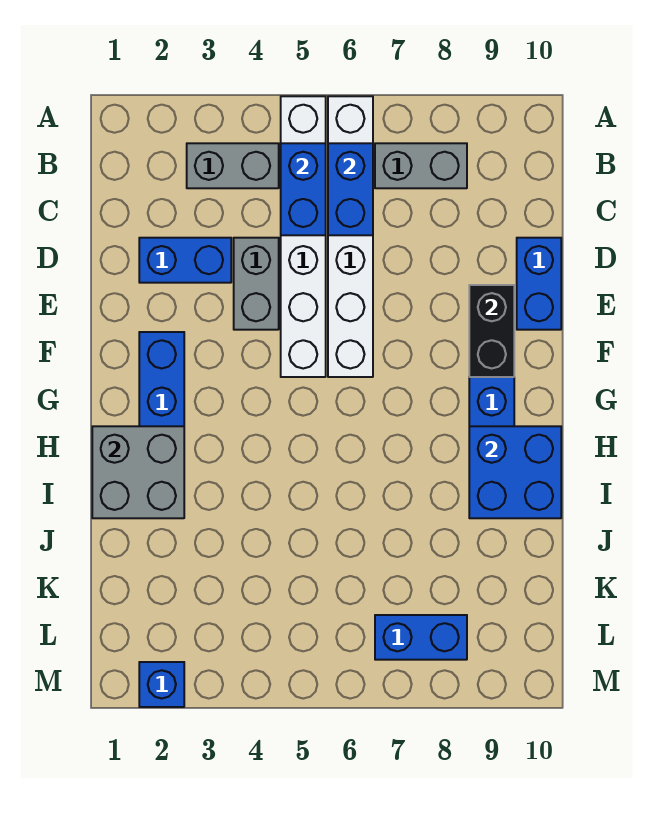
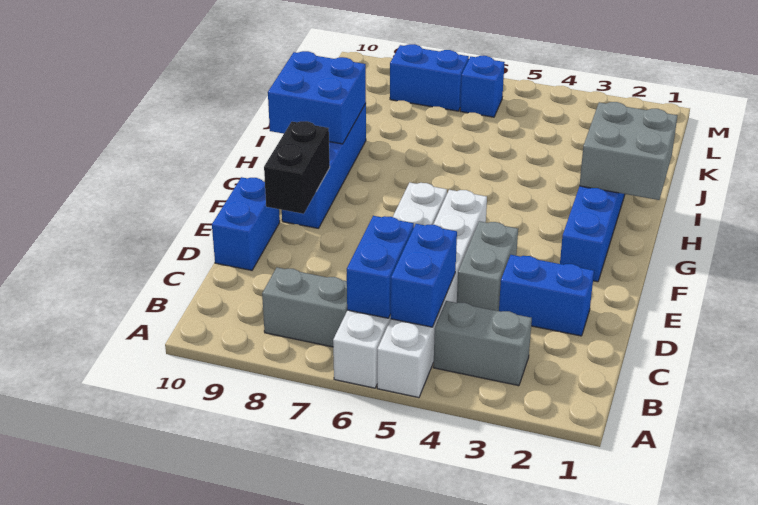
blue 1x1 brick [139,662,184,707] -> blue 1x1 brick moved to [460,56,505,117]

